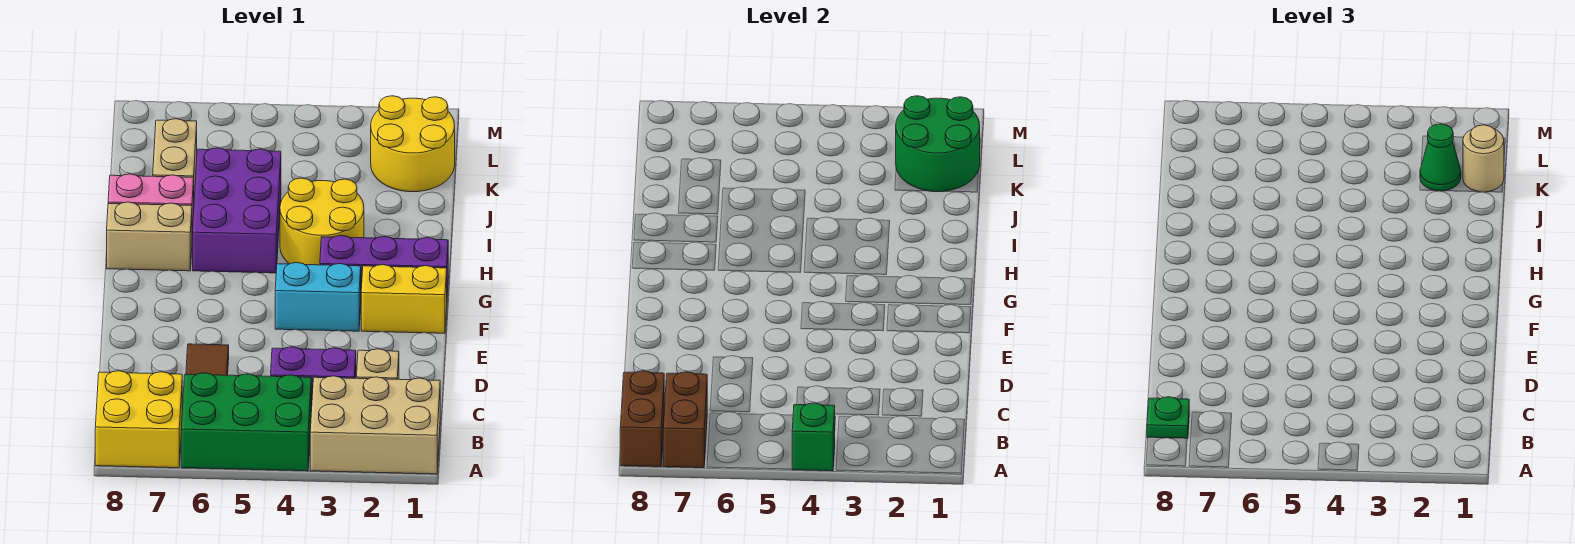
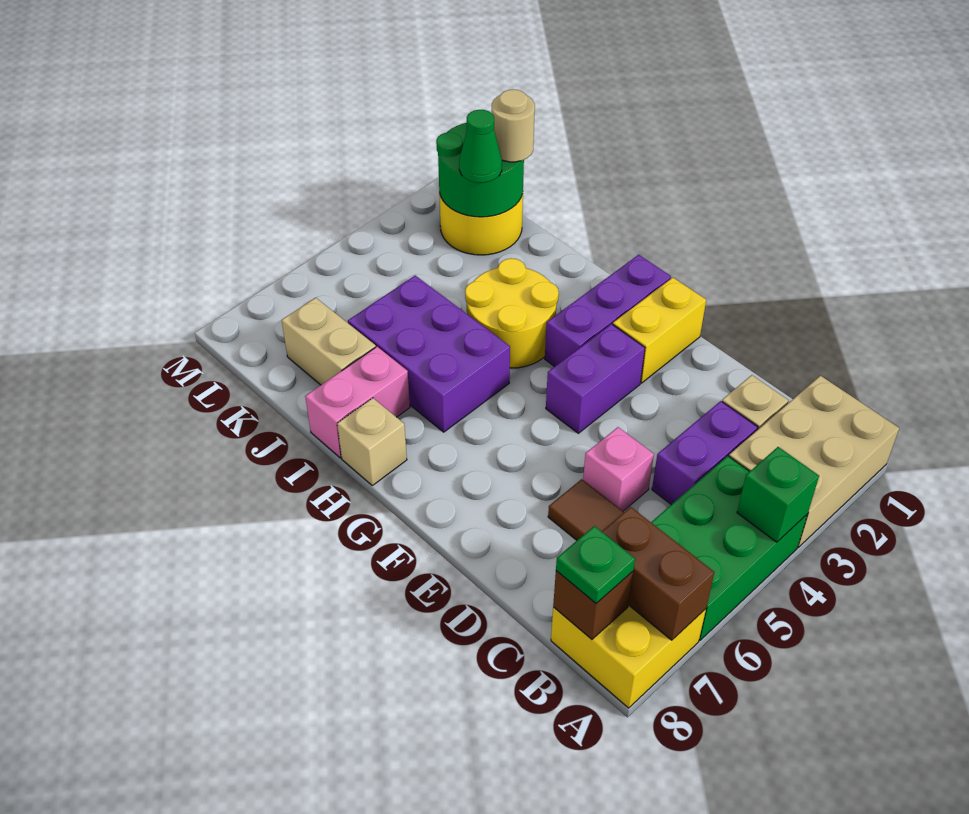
brown 1x2 brick [620,371,664,467] -> brown 1x1 brick [553,571,633,639]
none -> pink 1x1 brick [583,427,654,511]
cyan 1x2 brick [275,263,361,331] -> purple 1x2 brick [546,324,645,433]
tan 1x2 brick [107,202,192,271] -> tan 1x1 brick [337,398,407,485]

